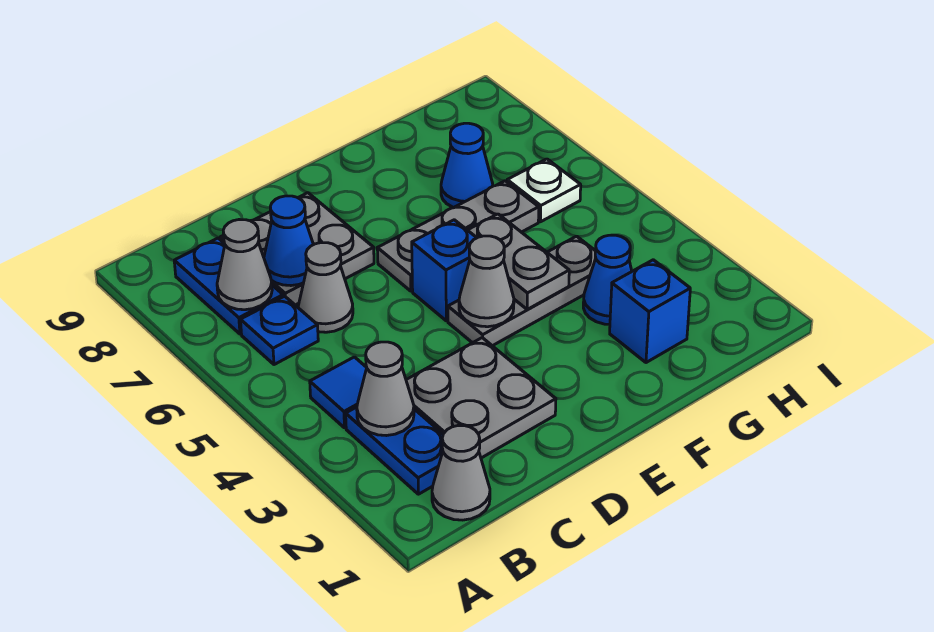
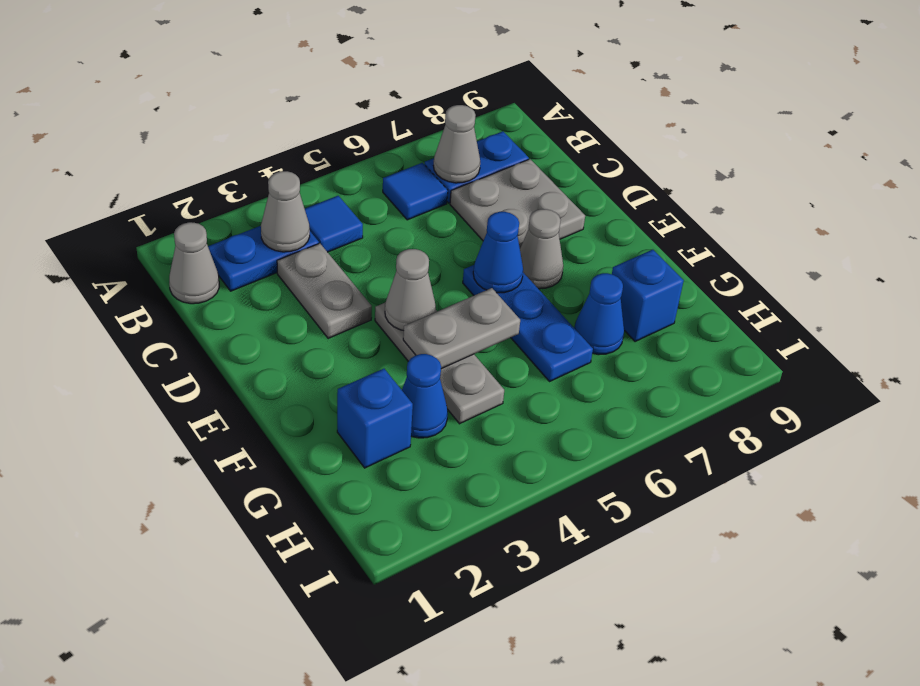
blue 1x1 plate [241,296,318,365] -> blue 1x1 tile [383,163,448,220]
grey 2x2 plate [406,338,556,458] -> grey 1x2 plate [277,243,372,338]
grey 1x1 cone [298,243,353,332] -> grey 1x1 cone moved to [520,209,563,289]
blue 1x1 cone [264,196,313,286] -> blue 1x1 cone moved to [473,212,523,293]
blue 1x1 brick [412,220,477,321] -> blue 1x1 brick moved to [612,249,684,342]
grey 1x3 plate [377,181,539,291] -> blue 1x3 plate [463,265,593,381]
white 1x1 plate [507,159,581,222] -> none

